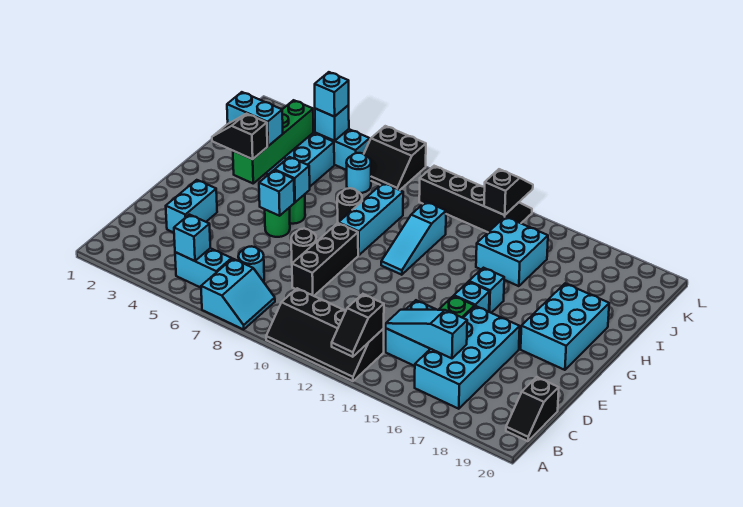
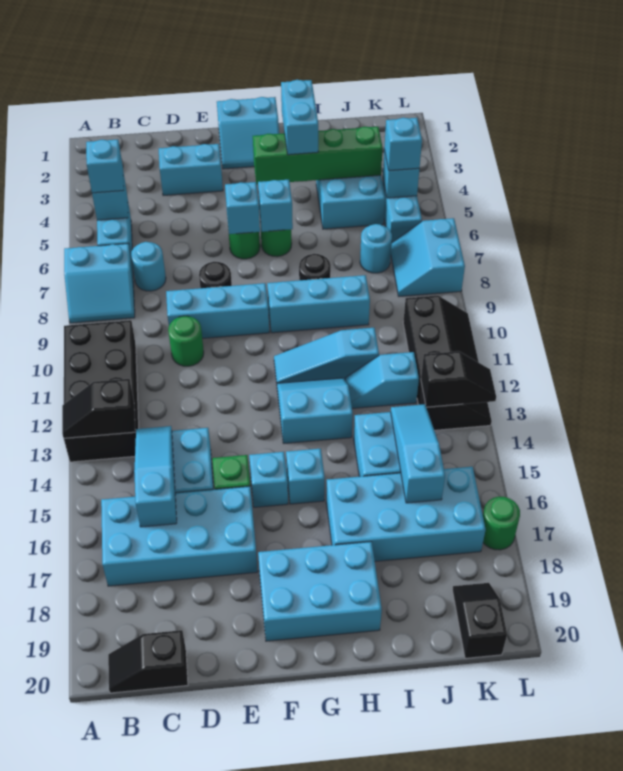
black 2x4 slope [266,288,384,381] -> black 2x4 brick [64,320,139,462]
none -> cyan 1x1 brick [86,139,124,193]
black 1x3 brick [292,223,358,296] -> cyan 1x3 brick [166,283,269,338]
none -> green 1x1 round brick [168,316,204,366]
none -> cyan 2x2 slope [217,97,279,169]
black 1x2 slope [212,114,267,159] -> black 1x2 slope moved to [452,583,507,658]
none -> cyan 2x2 slope [277,378,353,443]
none -> cyan 2x4 brick [326,467,486,561]
none -> cyan 1x2 slope [345,352,419,408]
none -> cyan 1x3 slope [391,404,445,503]
black 2x2 slope [364,126,426,190] -> cyan 2x2 slope [391,218,465,296]
none -> green 1x1 round brick [483,497,520,550]

